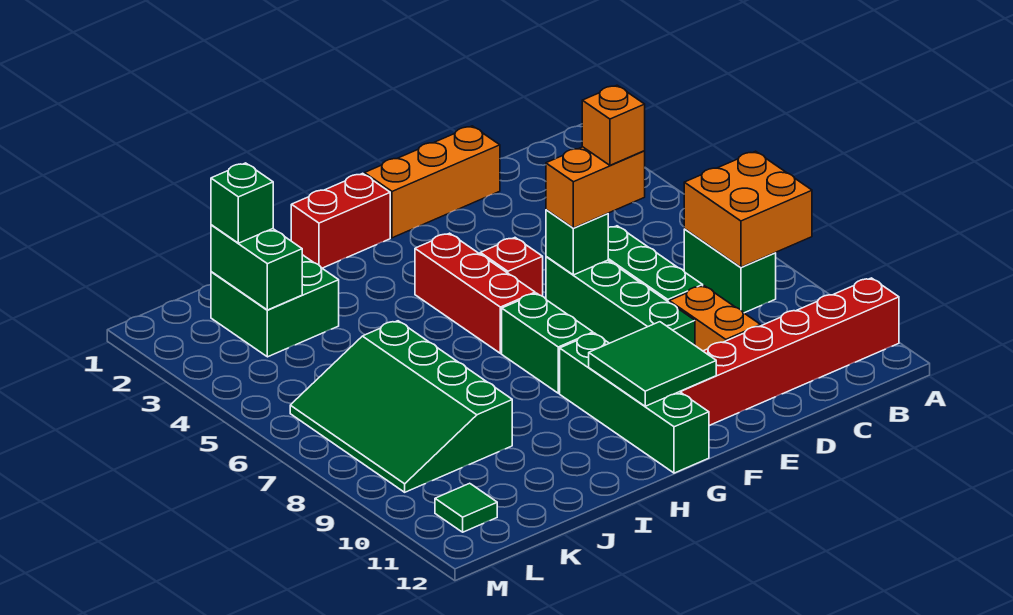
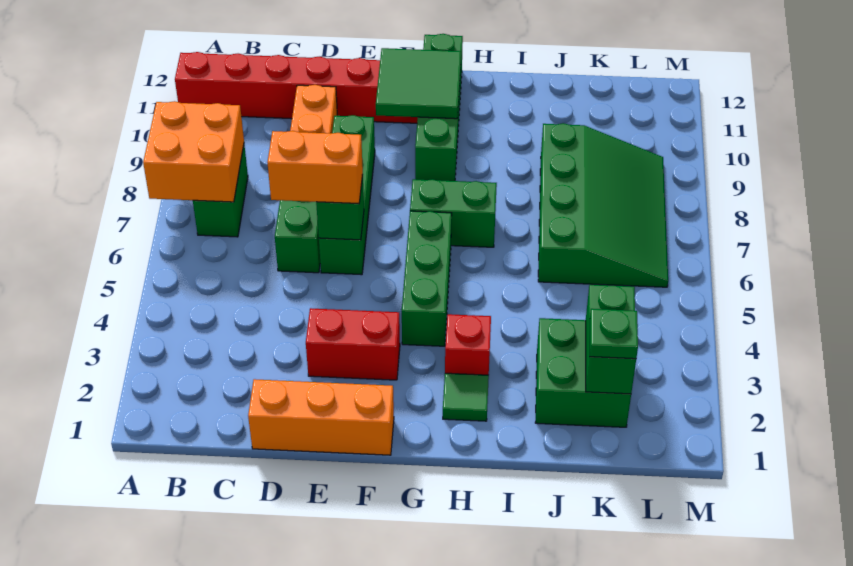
orange 1x1 brick [582,85,645,165] -> none
red 1x1 brick [480,238,543,296] -> red 1x1 brick moved to [445,314,491,375]
red 1x2 brick [291,173,390,268] -> red 1x2 brick moved to [306,308,400,380]
red 1x3 brick [415,233,535,353] -> green 1x3 brick [402,211,452,346]
green 1x2 brick [502,293,593,393] -> green 1x2 brick turned to [410,179,497,247]
green 1x1 brick [211,163,273,243] -> green 1x1 plate [590,309,638,359]
green 1x1 tile [435,483,497,532] -> green 1x1 tile moved to [443,373,489,421]

